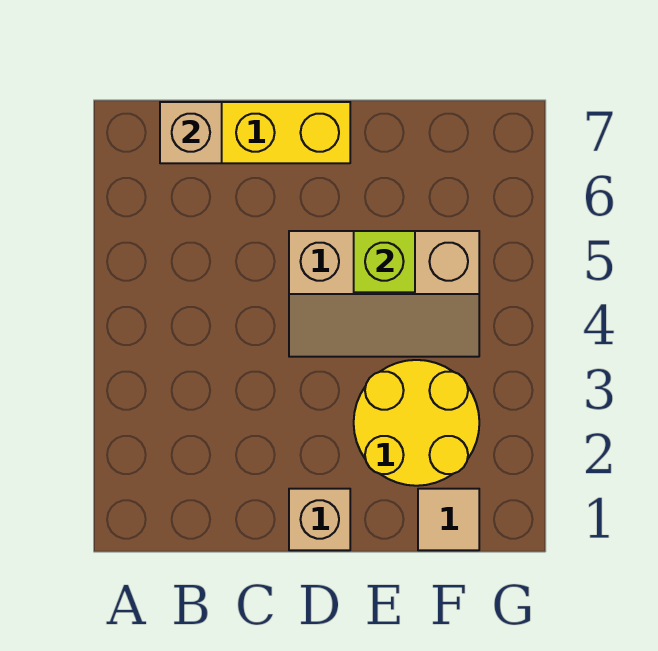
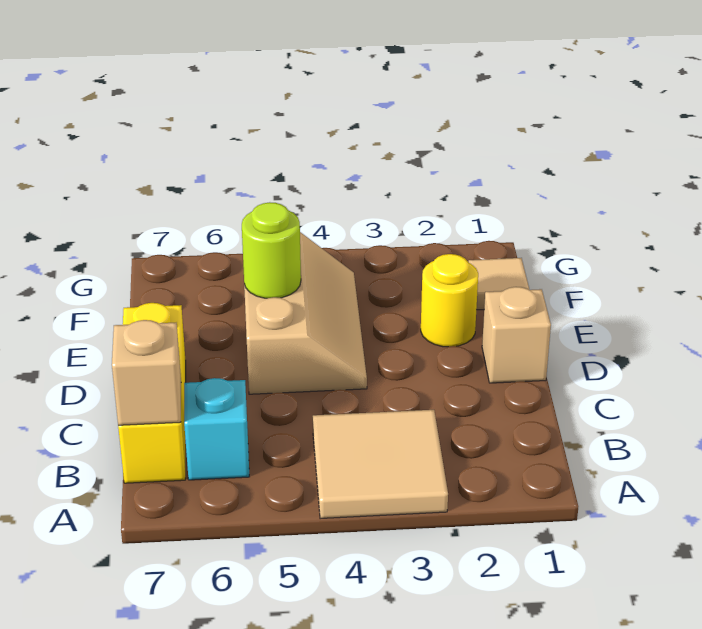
none -> tan 2x2 tile [313,410,448,519]
none -> cyan 1x1 brick [184,378,249,480]
yellow 2x2 round brick [354,360,479,486] -> yellow 1x1 round brick [421,254,478,347]
lime 1x1 brick [354,231,415,292] -> lime 1x1 round brick [242,202,301,298]

